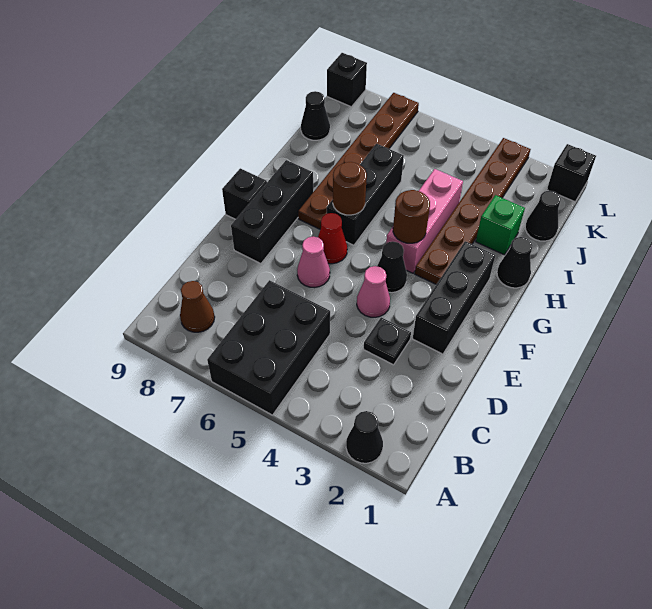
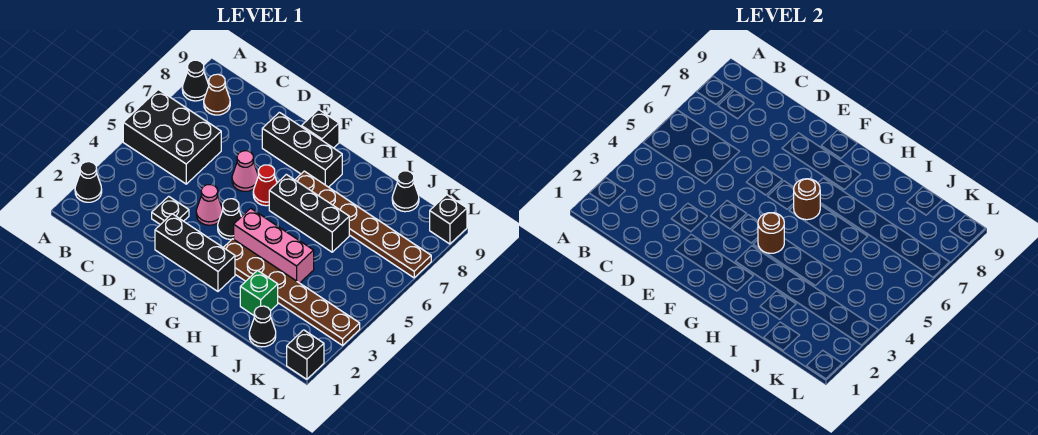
black 1x1 cone [497,237,533,288] -> black 1x1 cone moved to [182,60,209,101]

